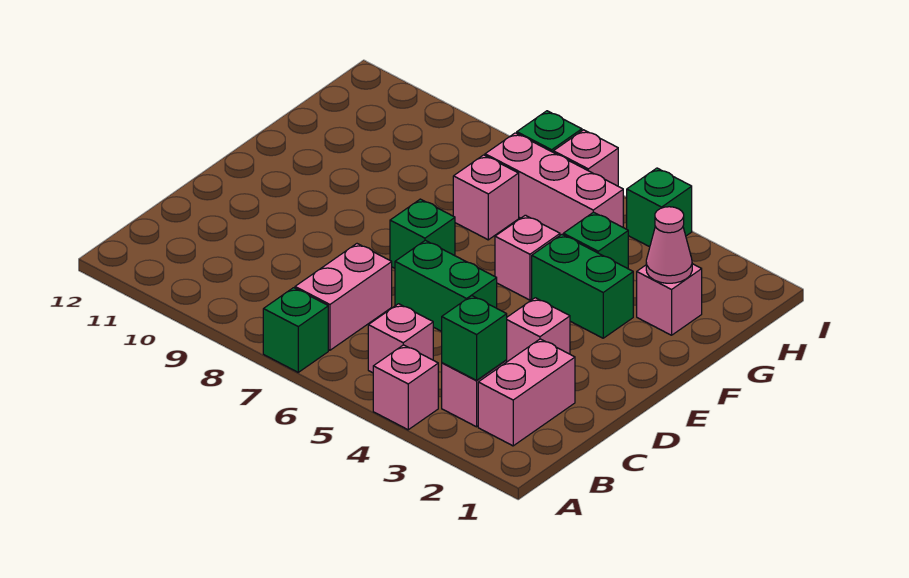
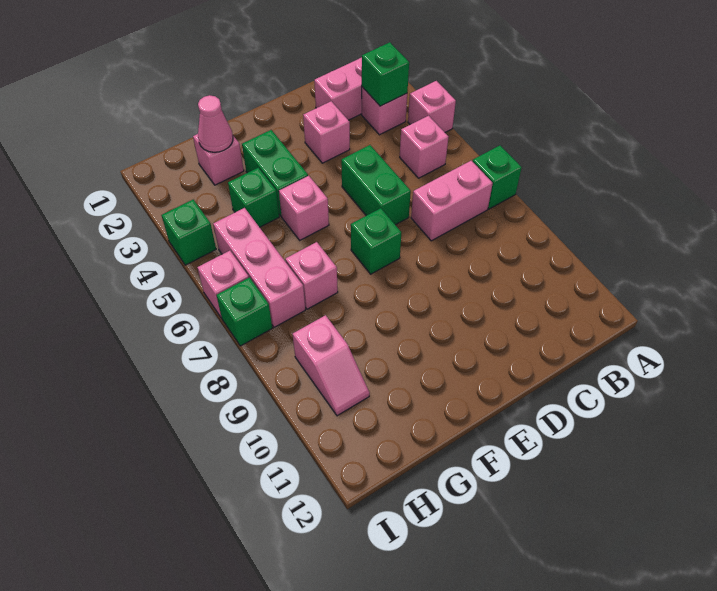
none -> pink 1x2 slope [293,315,370,416]

